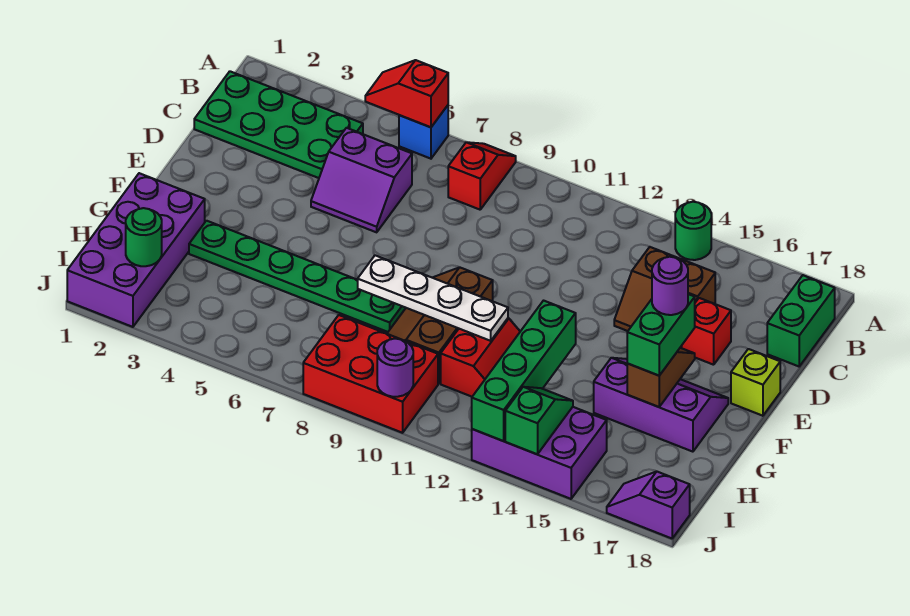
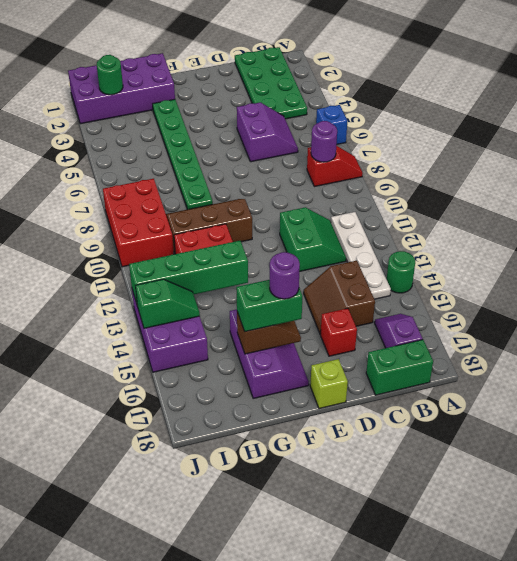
red 1x2 slope [365,60,448,127] -> none
purple 2x2 slope [311,128,412,232] -> purple 2x2 slope turned to [237,102,298,162]
none -> green 2x2 slope [280,207,346,272]
white 1x4 plate [358,255,508,341] -> white 1x4 plate moved to [331,212,391,299]
purple 1x1 round brick [377,339,413,397] -> purple 1x1 round brick moved to [311,121,337,162]
purple 1x2 slope [607,471,690,538] -> purple 1x2 slope moved to [375,314,423,348]

